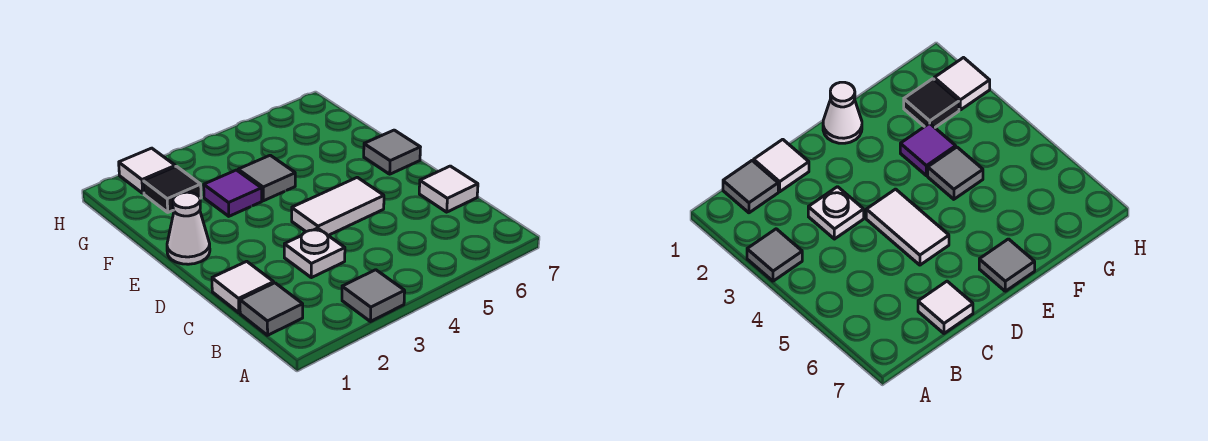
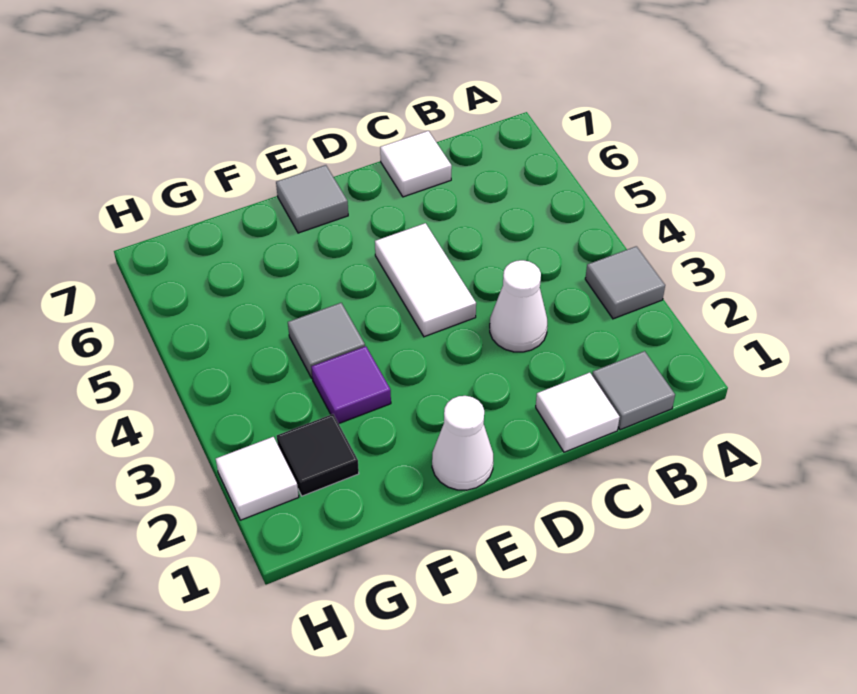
white 1x1 plate [284,228,345,278] -> white 1x1 cone [490,260,547,352]

